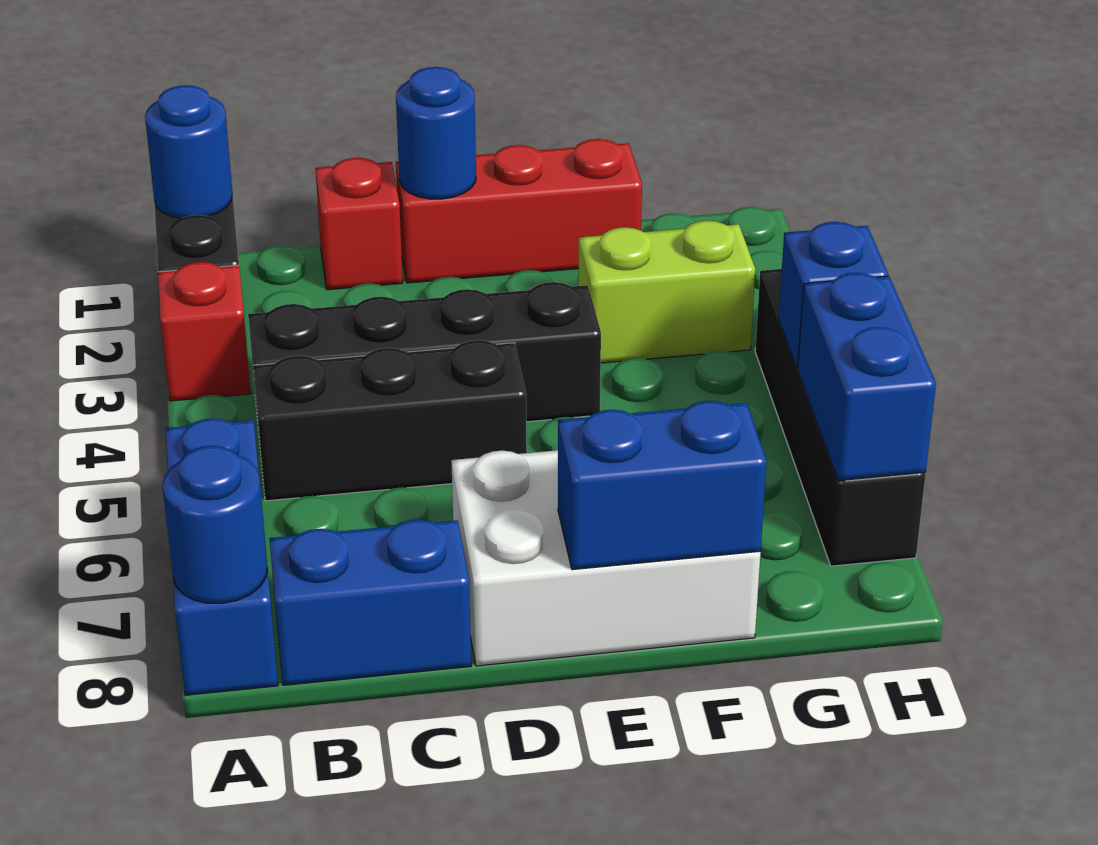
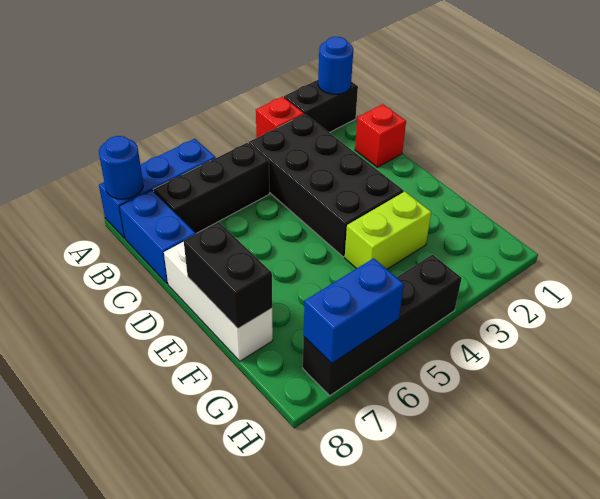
black 1x4 brick [248,282,601,430] -> black 2x4 brick [249,114,403,257]
black 1x3 brick [253,340,527,501] -> black 1x3 brick turned to [154,143,269,234]
red 1x3 brick [396,139,642,283] -> none
blue 1x1 round brick [396,67,476,199] -> none
white 2x3 brick [451,450,761,666] -> white 1x3 brick [164,242,273,361]
blue 1x2 brick [558,401,767,570] -> black 1x2 brick [184,222,272,329]
lime 1x2 brick [578,221,755,363] -> lime 1x2 brick turned to [345,192,431,269]
blue 1x1 brick [778,222,888,368] -> none

